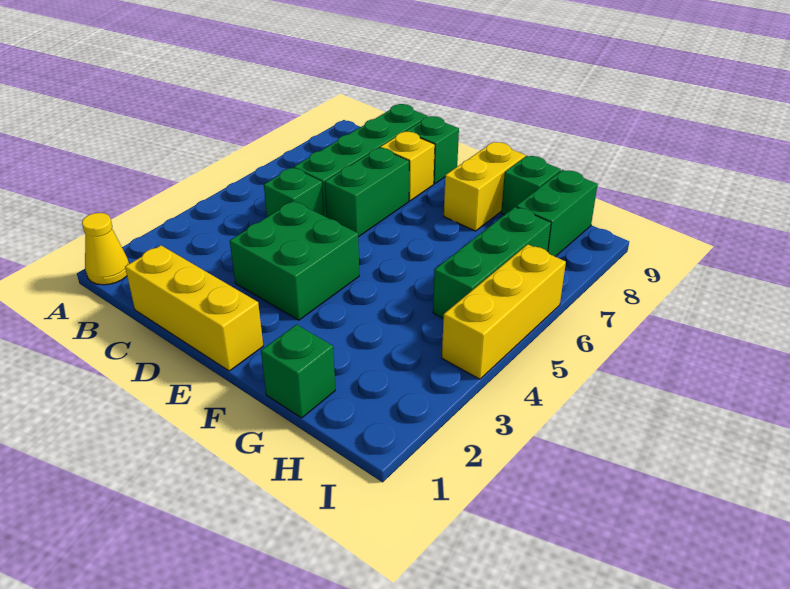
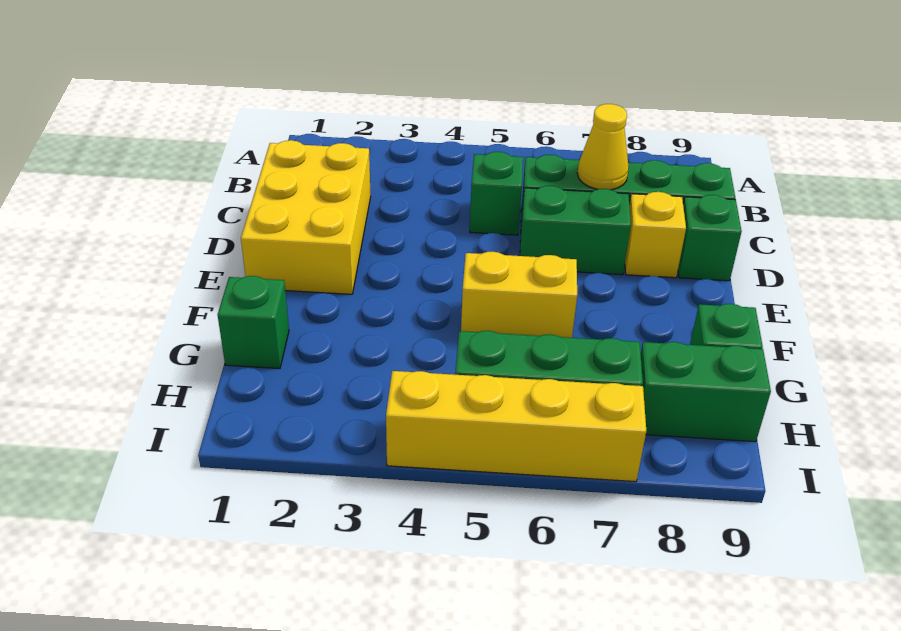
yellow 1x1 cone [82,213,129,285] -> yellow 1x1 cone moved to [577,104,629,190]
yellow 1x3 brick [125,245,263,371] -> yellow 2x3 brick [241,140,371,294]
green 2x2 brick [230,201,359,320] -> none
yellow 1x2 brick [444,142,525,231] -> yellow 1x2 brick moved to [461,252,577,338]
yellow 1x3 brick [442,244,566,379] -> yellow 1x4 brick [386,371,646,482]

